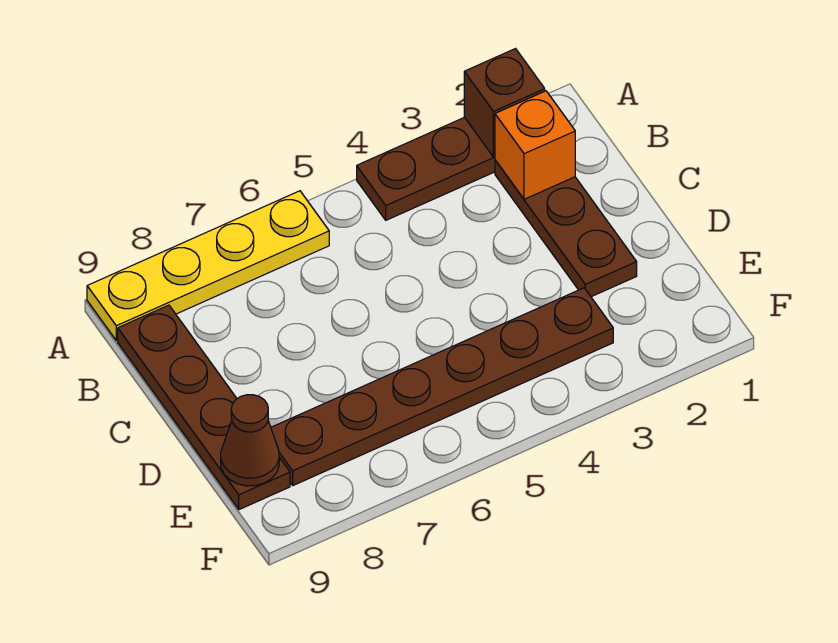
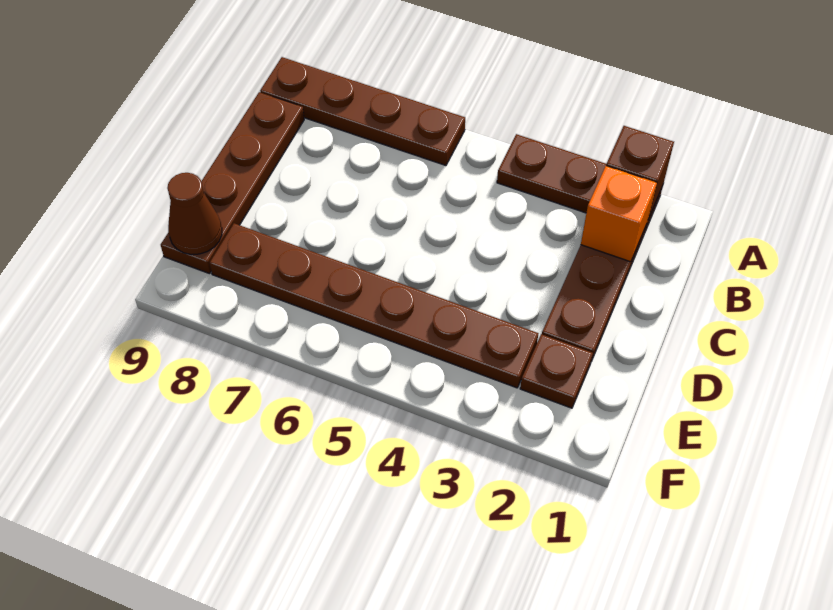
yellow 1x4 plate [87,191,329,341] -> brown 1x4 plate [260,57,465,166]
none -> brown 1x1 plate [520,334,593,408]

